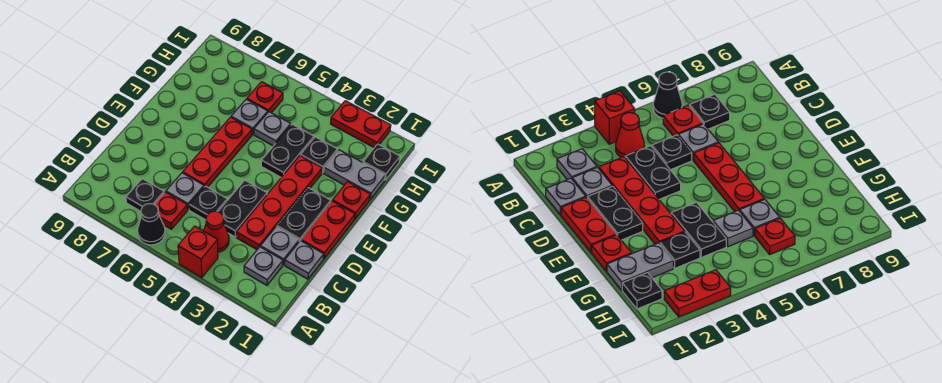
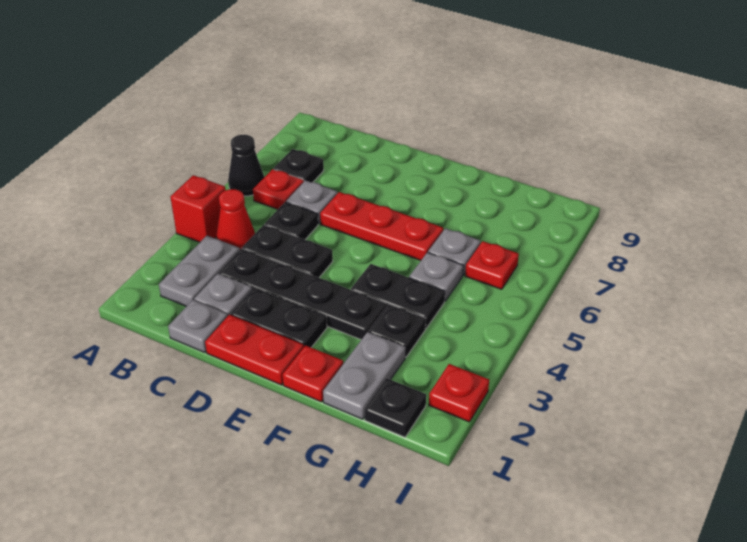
grey 1x1 plate [244,247,283,285] -> grey 1x2 plate [159,236,240,306]
red 1x4 plate [236,156,322,250] -> black 1x4 plate [219,249,386,340]
red 1x2 plate [330,101,391,147] -> red 1x1 plate [429,364,489,422]

